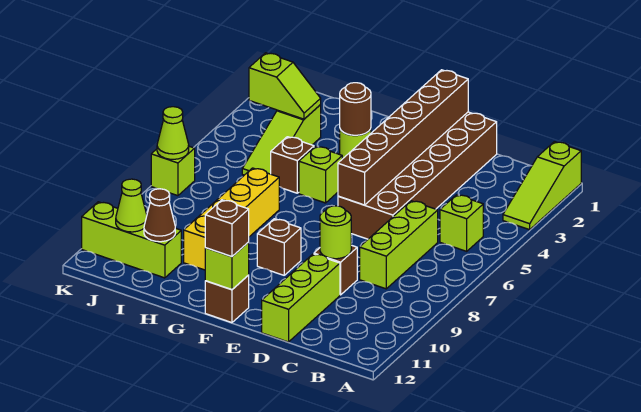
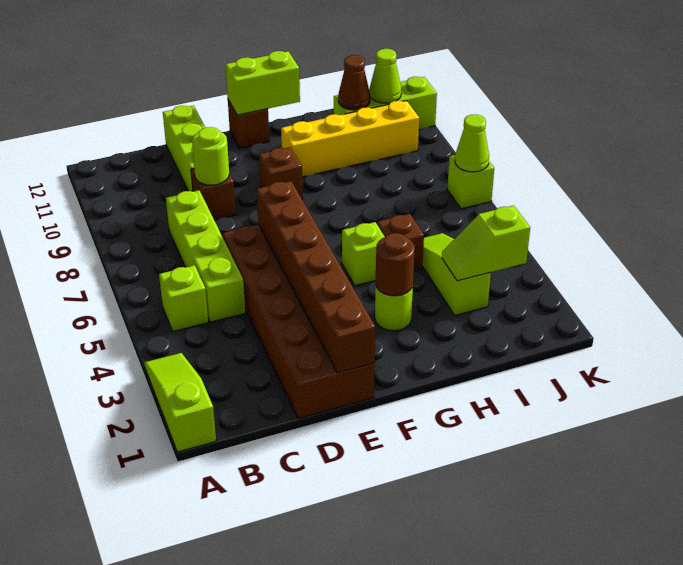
lime 1x3 brick [360,201,438,289] -> lime 1x4 brick [166,190,245,322]
lime 1x1 brick [205,242,249,290] -> lime 1x2 brick [225,51,300,115]
brown 1x1 brick [205,200,249,257] -> none
yellow 1x4 brick [184,168,279,270] -> yellow 1x4 brick turned to [281,101,419,177]

